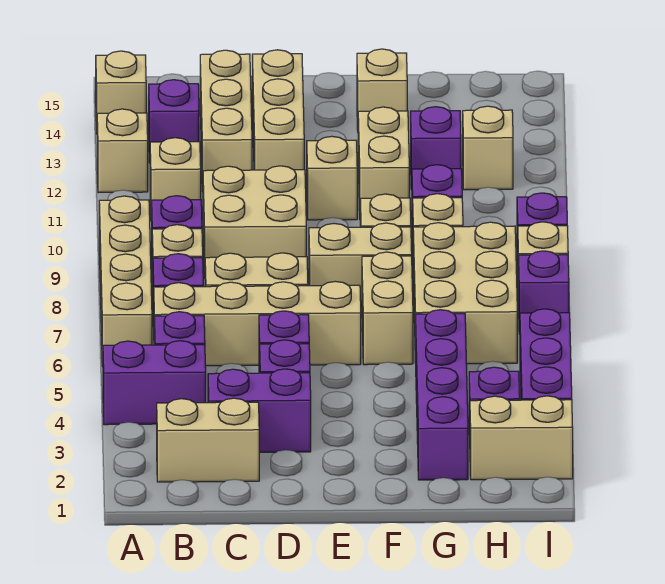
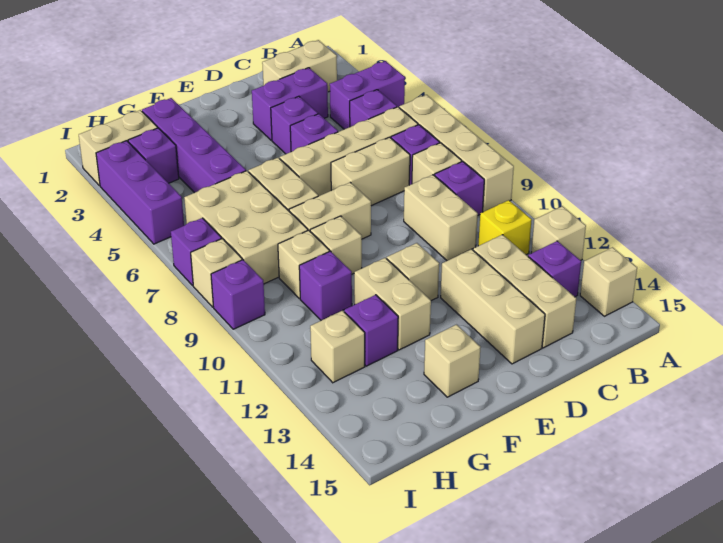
tan 1x1 brick [150,138,201,221] -> yellow 1x1 brick [478,200,532,255]
tan 2x2 brick [203,166,306,277] -> tan 1x2 brick [404,175,478,261]

